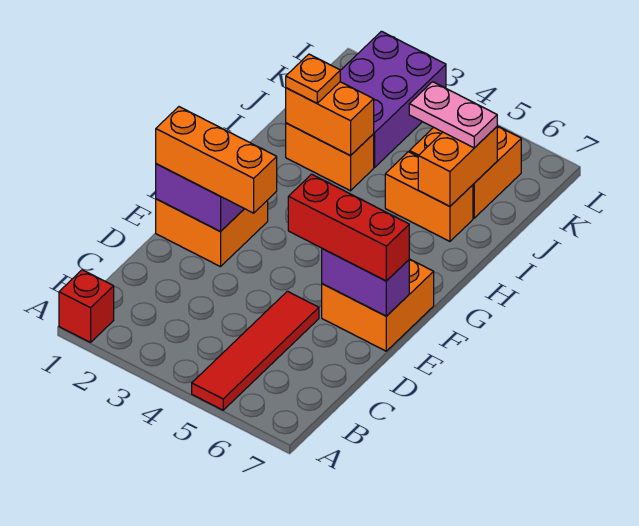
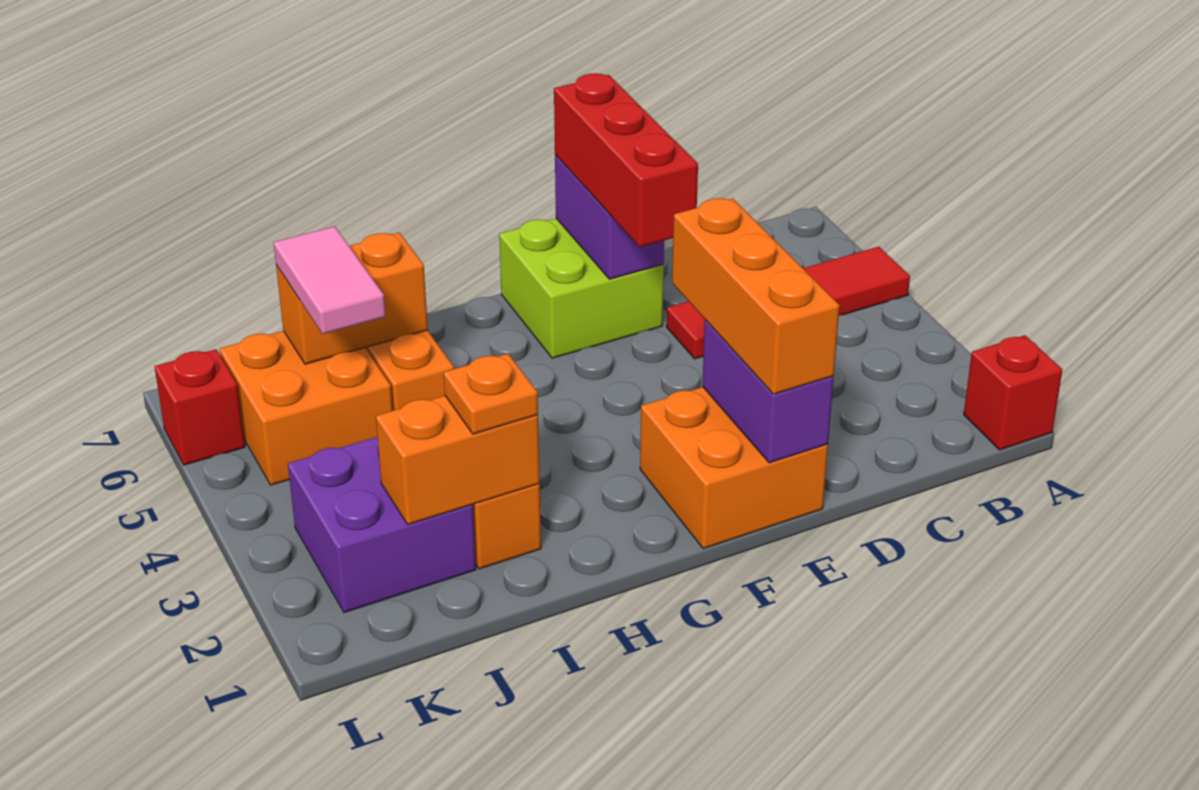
orange 2x2 brick [322,259,434,351] -> lime 2x2 brick [499,219,664,358]
orange 1x2 brick [286,82,374,155] -> orange 1x2 brick turned to [376,396,540,524]
purple 2x3 brick [340,31,446,167] -> purple 2x2 brick [288,437,476,613]
pink 1x2 plate [409,82,497,148] -> pink 1x2 tile [274,226,385,334]
none -> red 1x1 brick [155,349,245,465]

